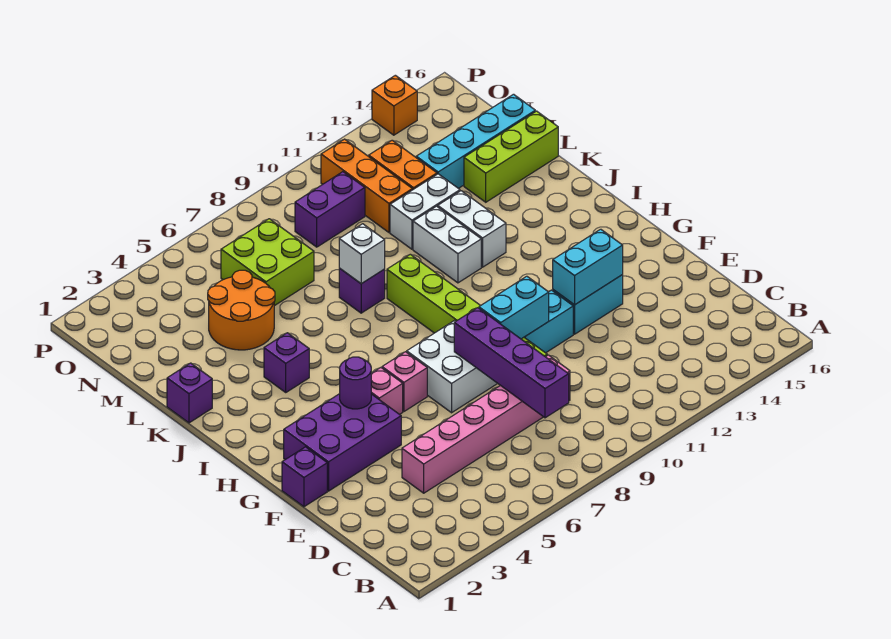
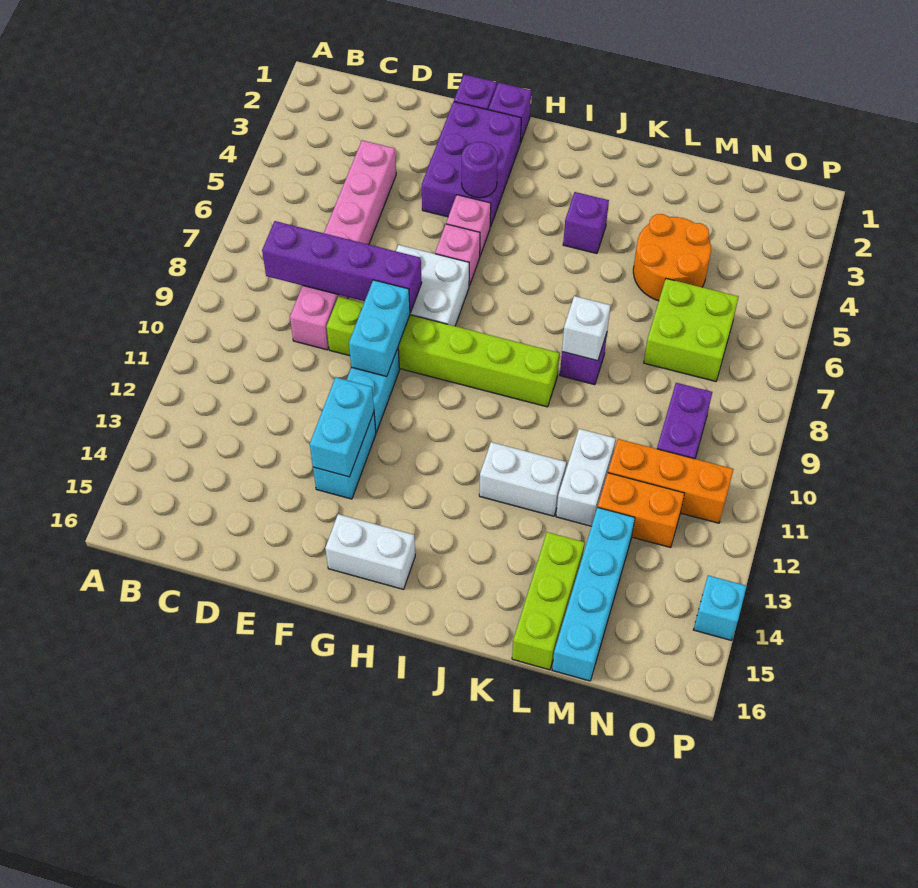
white 1x2 brick [413,206,481,283] -> white 1x2 brick moved to [325,514,415,589]
purple 1x1 brick [167,363,212,423] -> purple 1x1 brick moved to [489,83,531,143]
orange 1x1 brick [372,75,417,135] -> cyan 1x1 brick [693,575,747,640]

